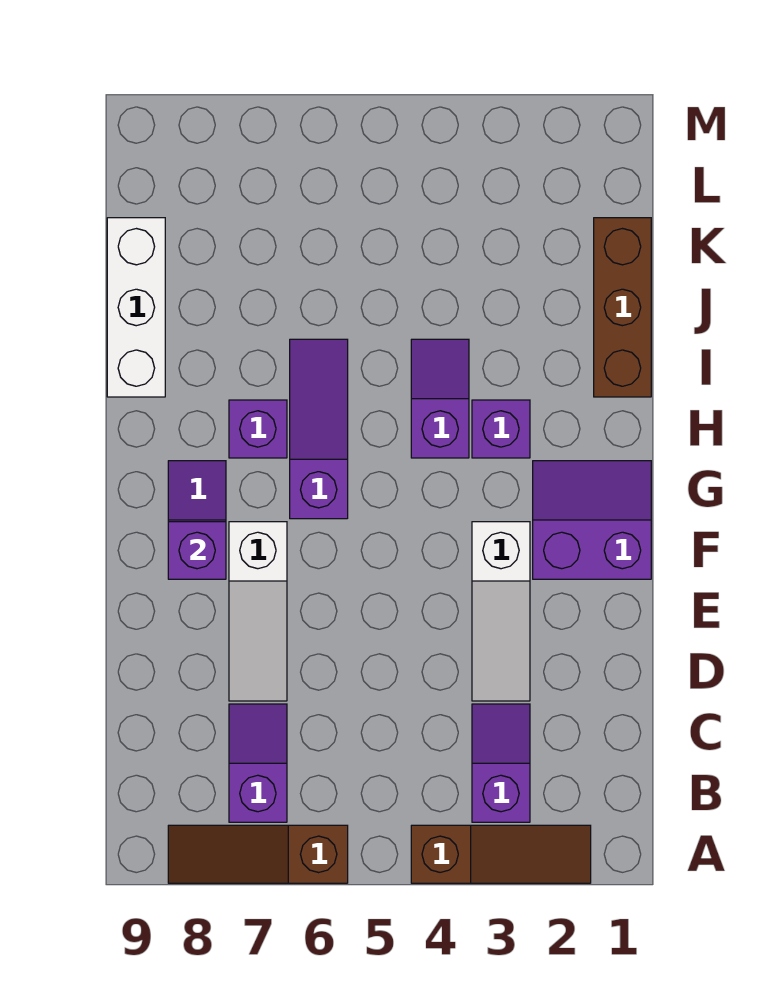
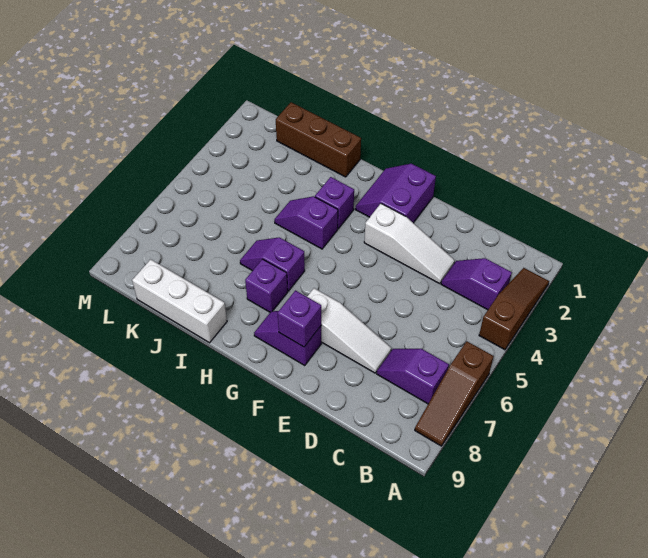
purple 1x3 slope [290,339,348,519] -> purple 1x2 slope [240,237,305,291]

